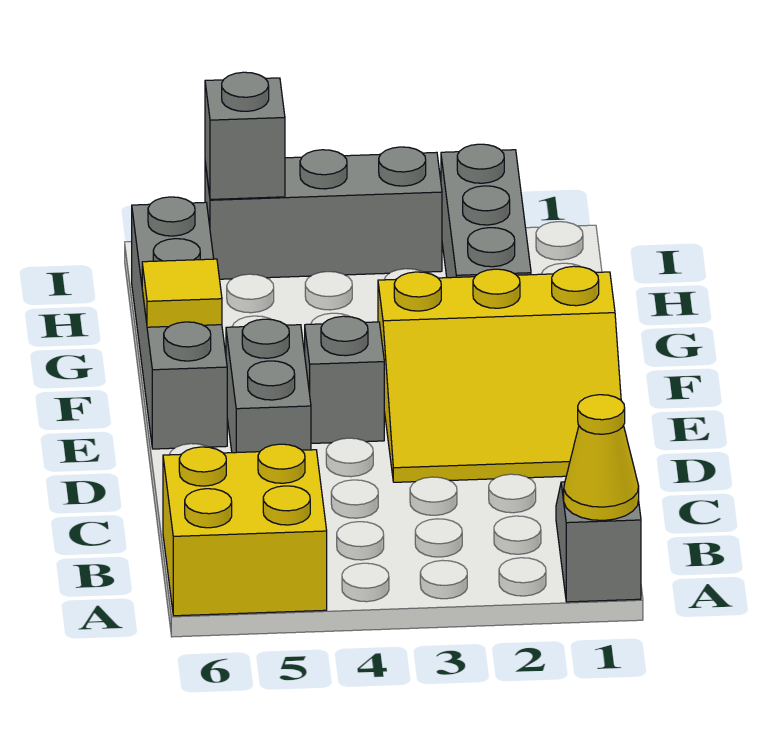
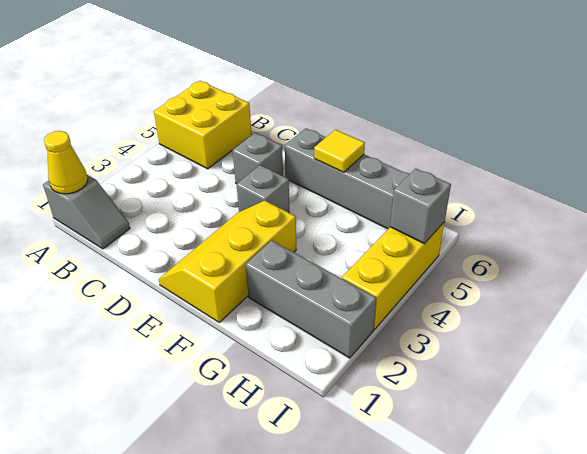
yellow 3x3 slope [378,266,621,482] -> yellow 2x3 slope [159,200,296,322]
grey 1x2 brick [226,319,311,453] -> grey 1x1 brick [233,133,283,184]
grey 1x3 brick [205,147,442,279] -> yellow 1x3 brick [342,222,445,330]

